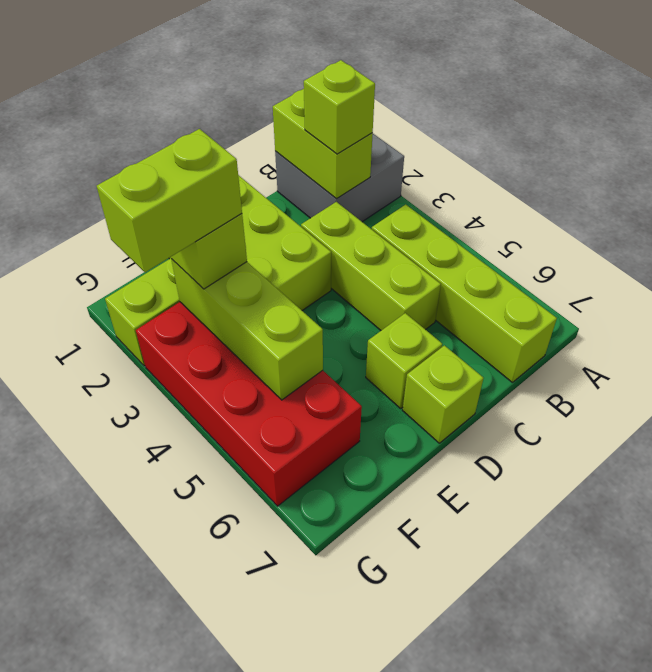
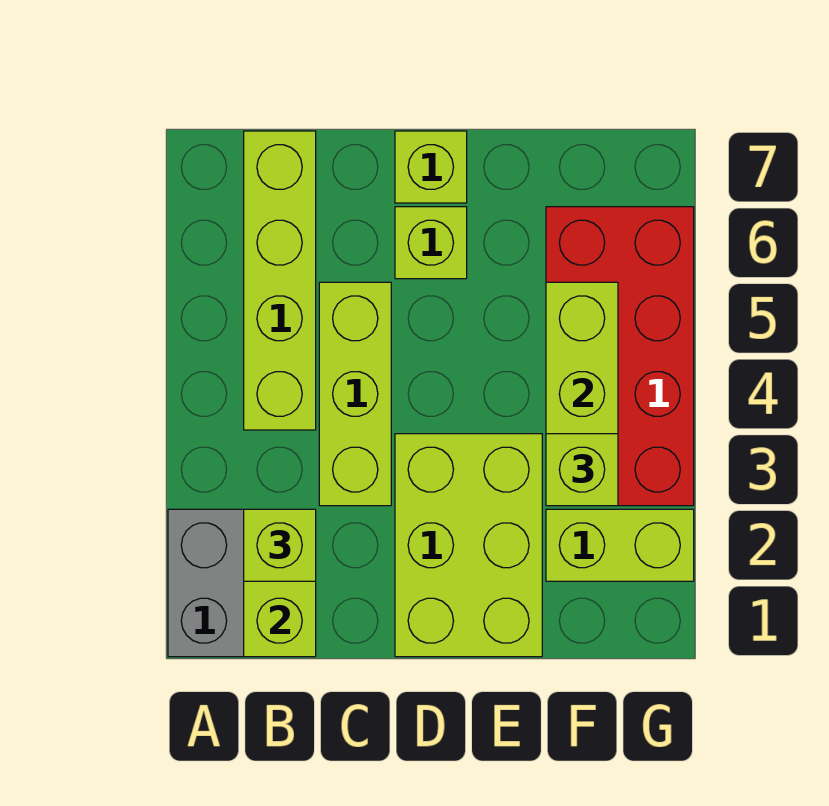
lime 1x2 brick [97,129,242,272] -> none

